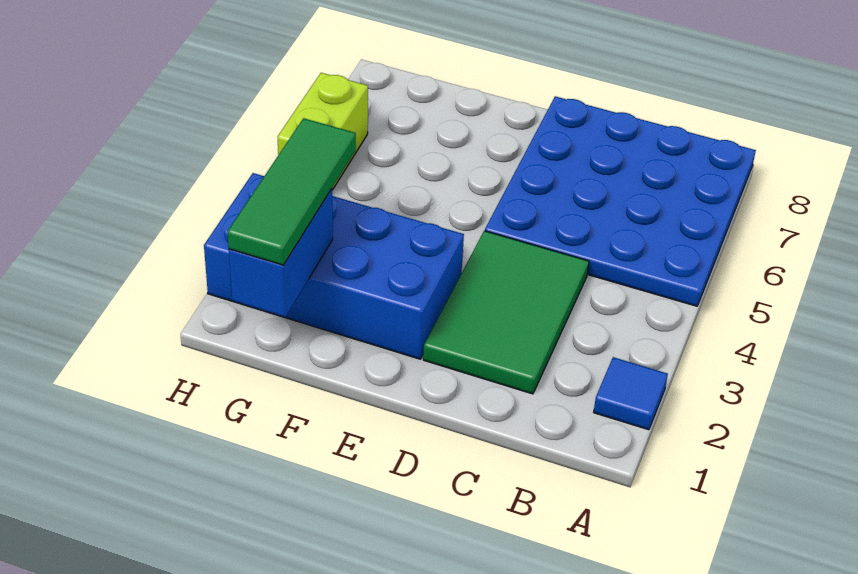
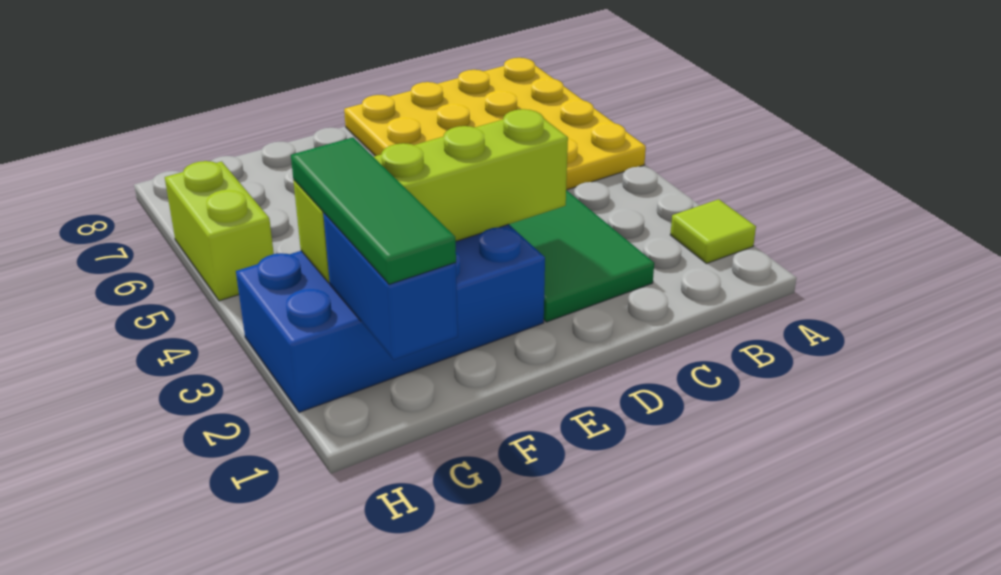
blue 1x1 tile [594,357,668,430] -> lime 1x1 tile [670,199,756,264]
blue 4x4 plate [485,96,756,306] -> yellow 4x4 plate [344,58,646,190]
none -> lime 1x4 brick [293,109,568,283]

